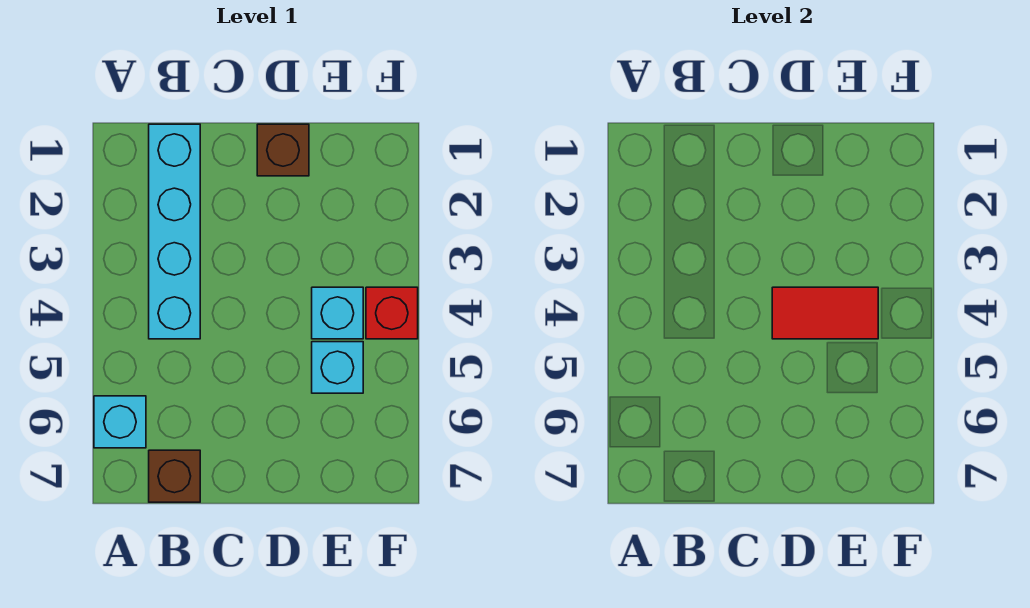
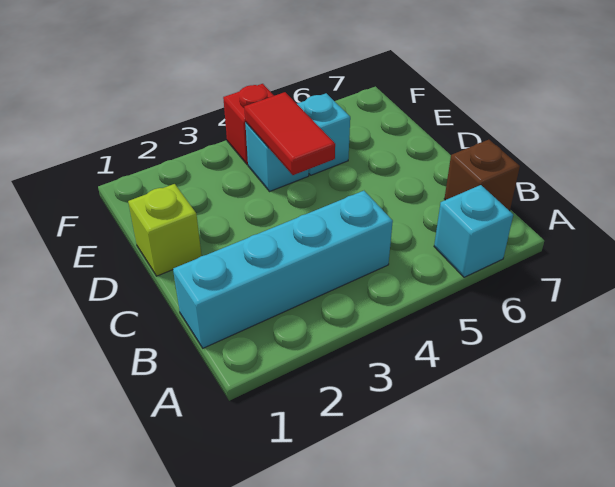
brown 1x1 brick [257,124,309,176] -> lime 1x1 brick [128,184,202,276]

